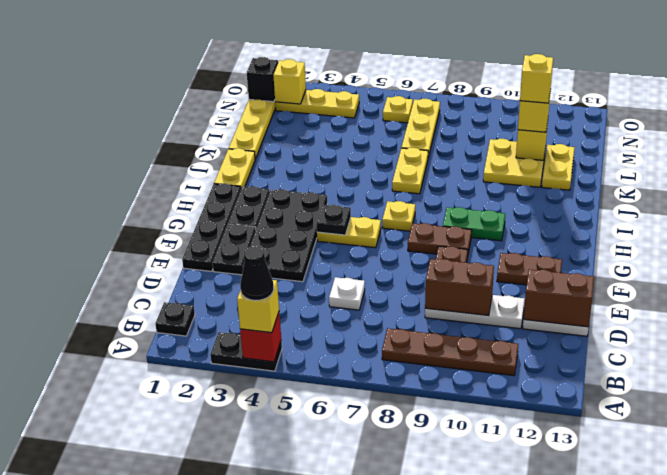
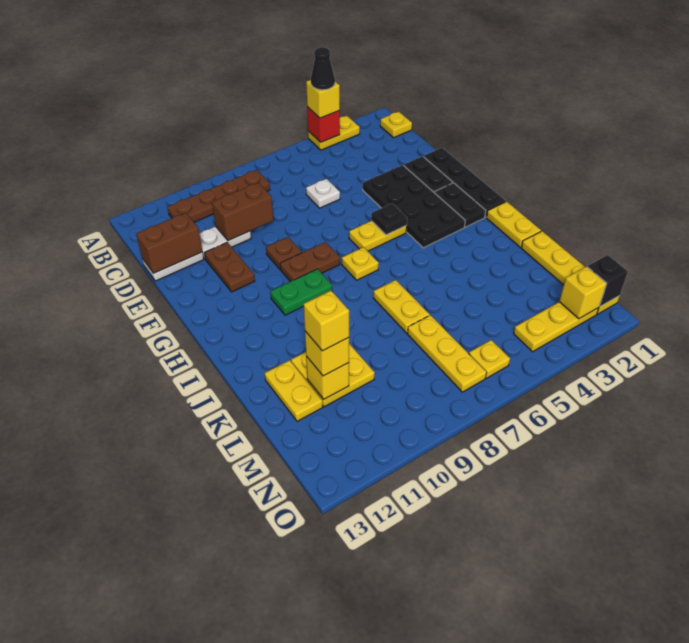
black 1x2 plate [210,332,282,371] -> yellow 1x2 plate [308,116,360,150]
black 1x1 plate [155,302,195,336] -> yellow 1x1 plate [380,112,412,138]
white 1x3 plate [425,295,525,329] -> white 1x2 plate [199,226,251,259]
brown 1x2 plate [497,253,562,285] -> brown 1x2 plate turned to [204,242,255,292]

